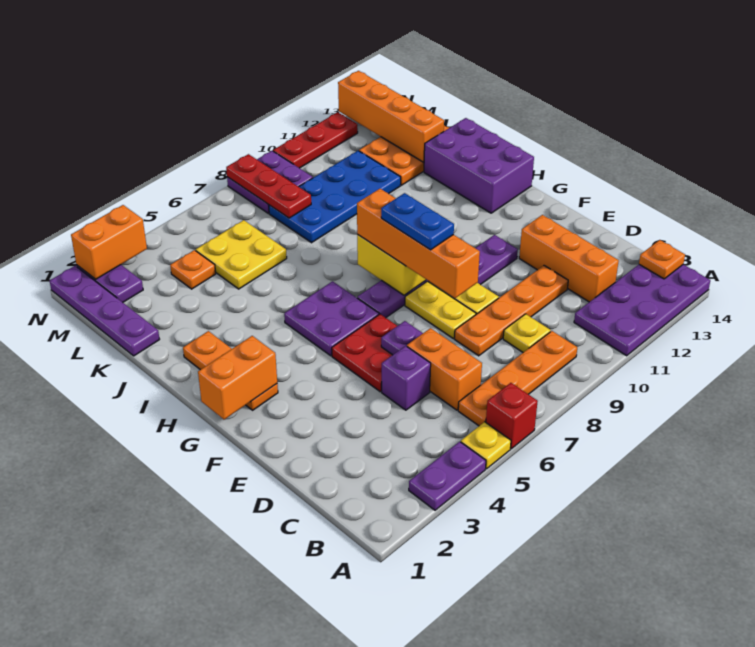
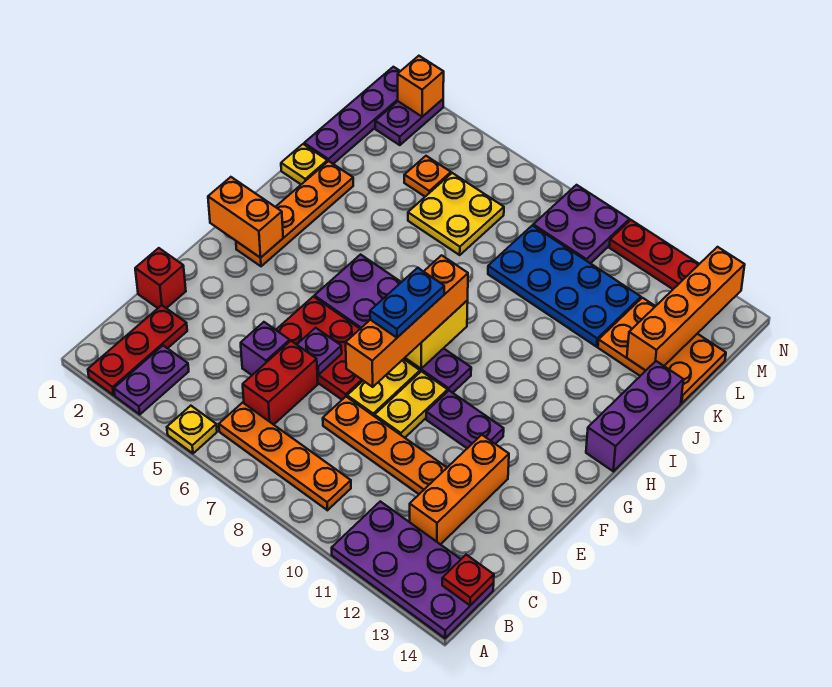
purple 1x2 plate [409,442,486,510] -> purple 1x2 plate turned to [114,346,189,415]
red 1x1 brick [486,383,538,449] -> red 1x1 brick moved to [135,248,186,308]
orange 1x1 plate [639,240,685,279] -> red 1x1 plate [442,555,494,605]
orange 1x2 brick [407,328,482,410] -> red 1x2 brick [243,341,318,425]
yellow 1x1 plate [503,314,551,352] -> yellow 1x1 plate moved to [281,144,327,184]
red 2x2 plate [332,314,397,392] -> red 2x3 plate [276,297,363,400]
orange 1x3 plate [183,331,278,410] -> orange 1x4 plate [236,161,353,266]
purple 2x3 brick [424,118,534,213] -> purple 1x3 brick [586,361,683,471]
red 1x3 plate [226,154,311,218] -> red 1x3 plate moved to [88,305,187,395]
orange 1x2 brick [71,205,147,279] -> orange 1x1 brick [398,56,444,117]

